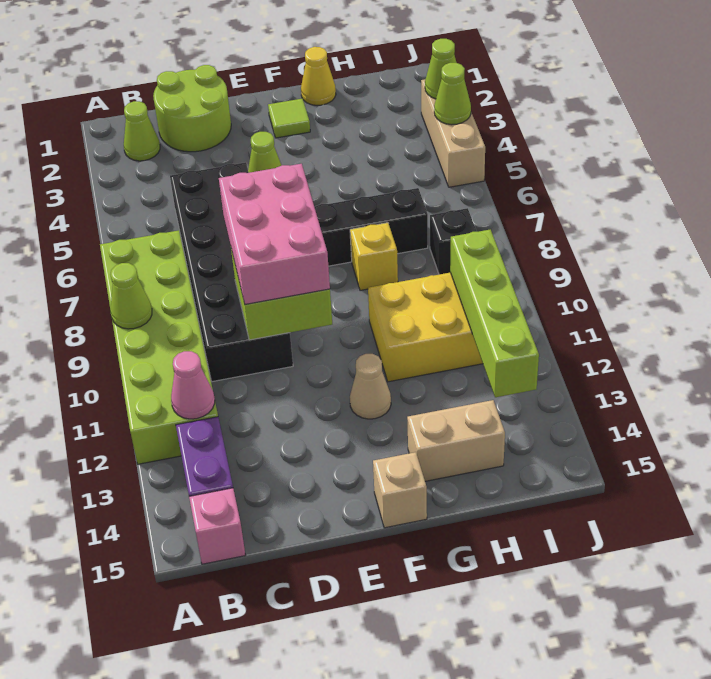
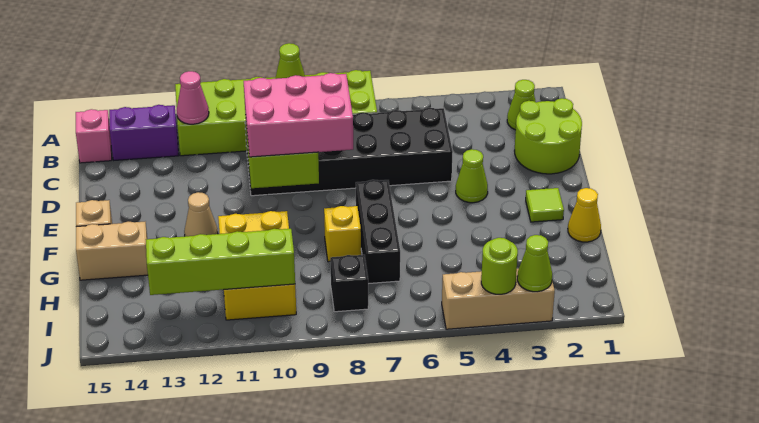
tan 1x2 brick [407,400,505,481] -> tan 1x2 brick turned to [76,222,148,280]
lime 1x1 cone [434,63,471,125] -> lime 1x1 round brick [481,238,518,294]

